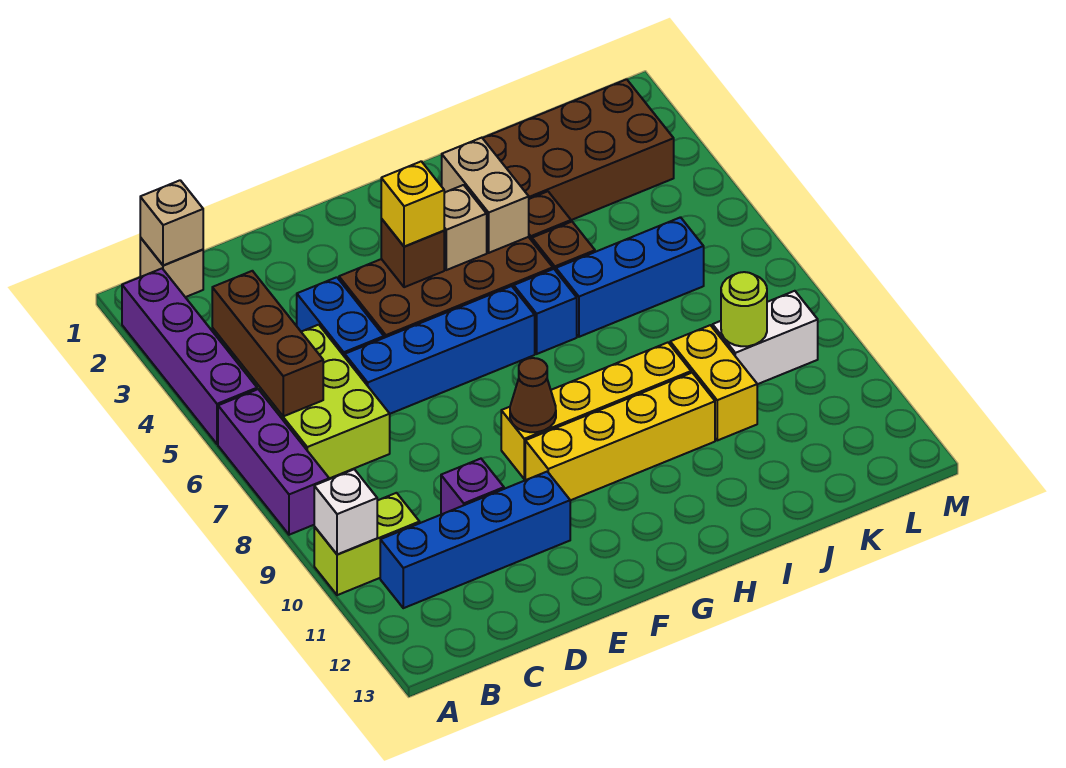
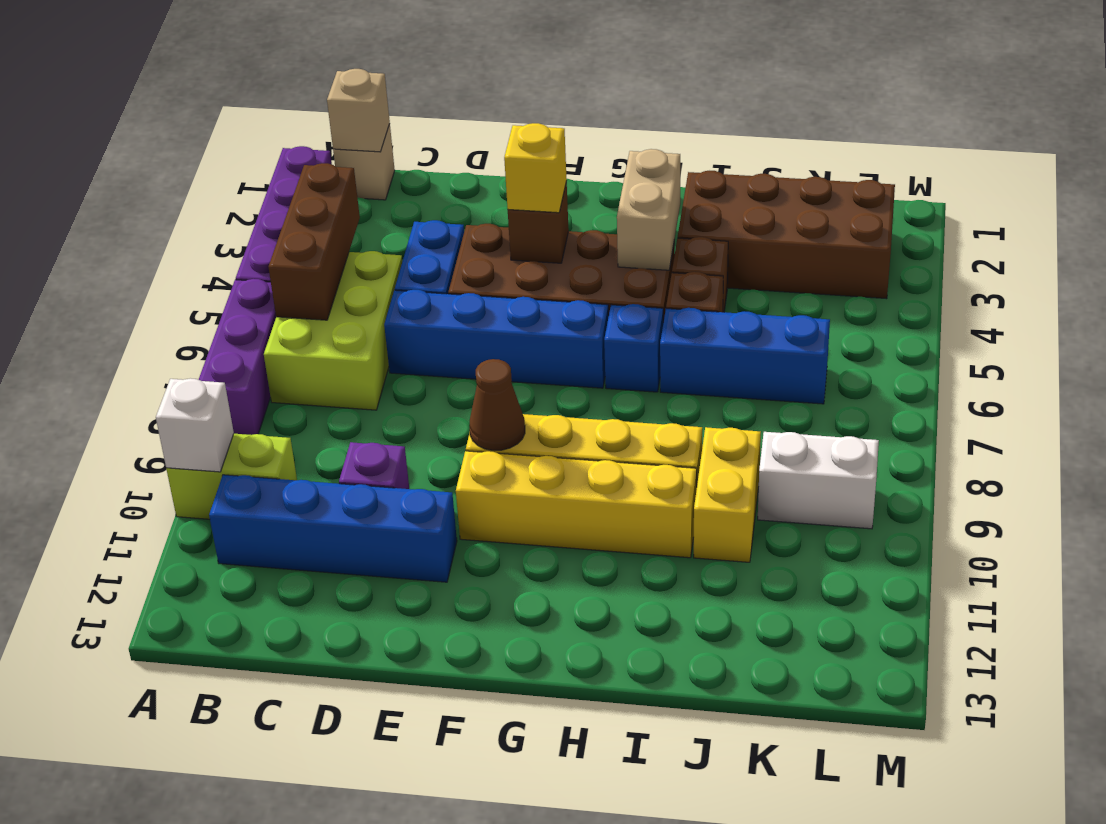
tan 1x1 brick [444,185,487,270] -> none
lime 1x1 round brick [721,272,767,346] -> none

